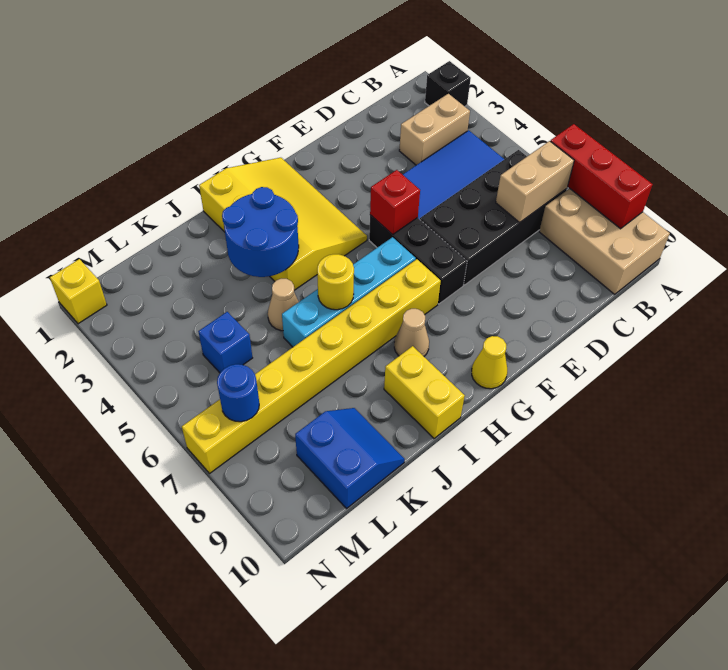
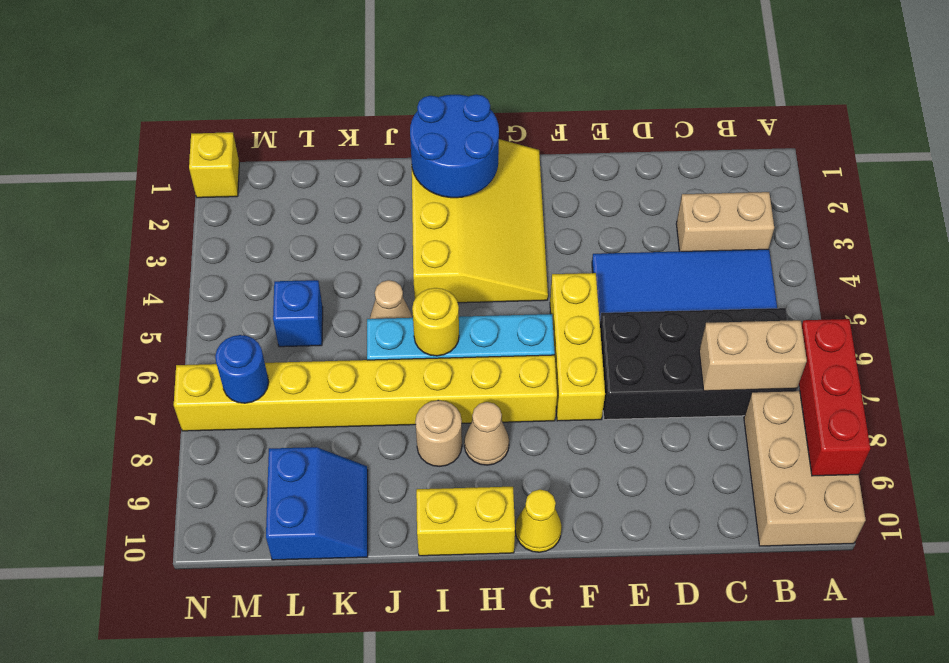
black 1x1 brick [425,61,471,106] -> none
black 1x3 brick [369,215,467,304] -> yellow 1x3 brick [550,273,605,421]
red 1x1 brick [370,170,420,235] -> none
blue 2x2 round brick [222,187,299,277] -> blue 2x2 round brick moved to [410,94,499,198]
none -> tan 1x1 round brick [415,400,462,466]
yellow 1x2 brick [384,346,465,438] -> yellow 1x2 brick turned to [416,487,515,556]

